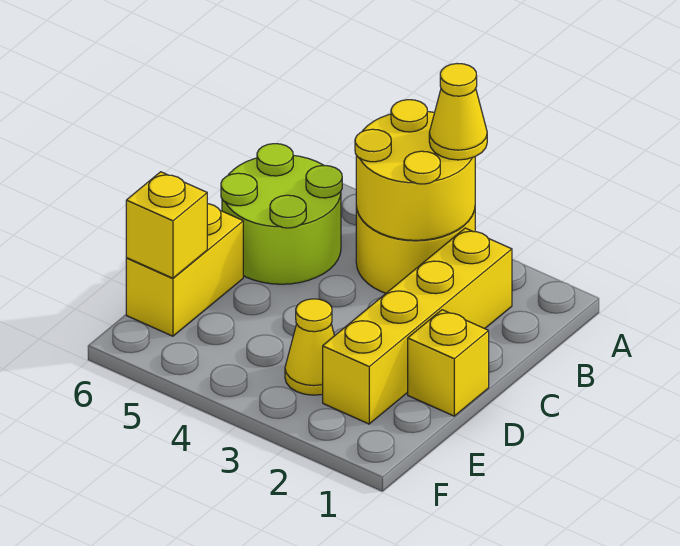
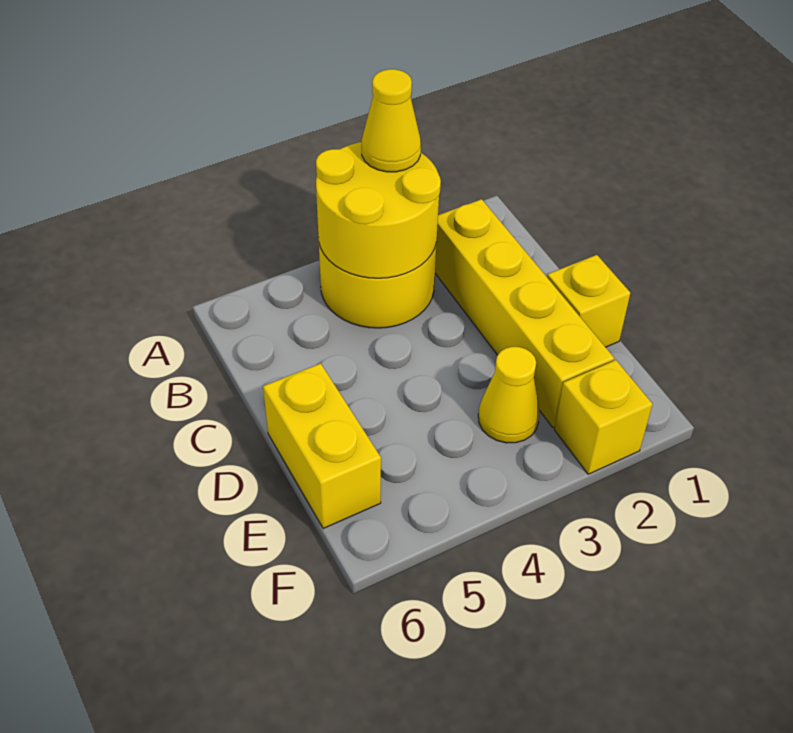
lime 2x2 round brick [221,144,342,284] -> none
yellow 1x1 brick [126,172,207,278] -> yellow 1x1 brick moved to [554,360,653,474]

